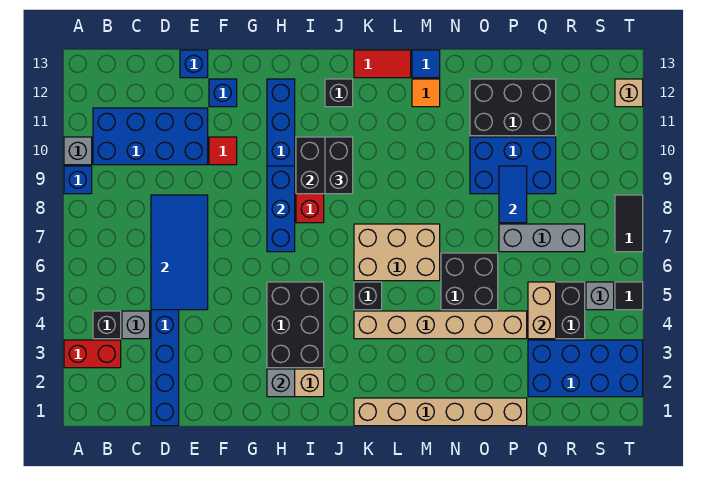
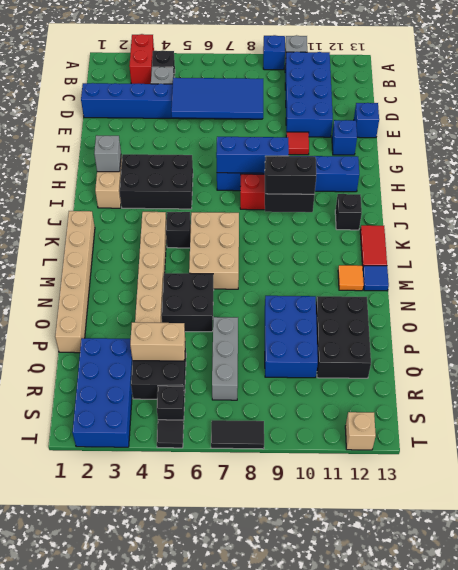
blue 1x2 tile [499,166,527,223] -> none
grey 1x1 brick [586,282,614,310] -> black 1x1 brick [157,386,185,422]

